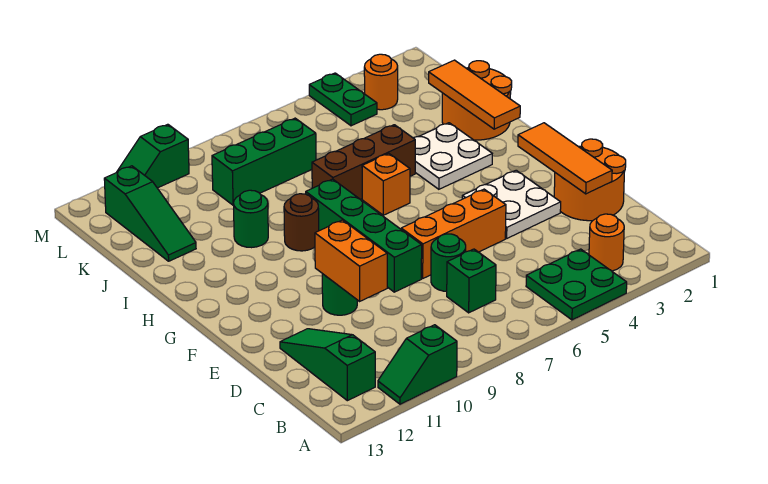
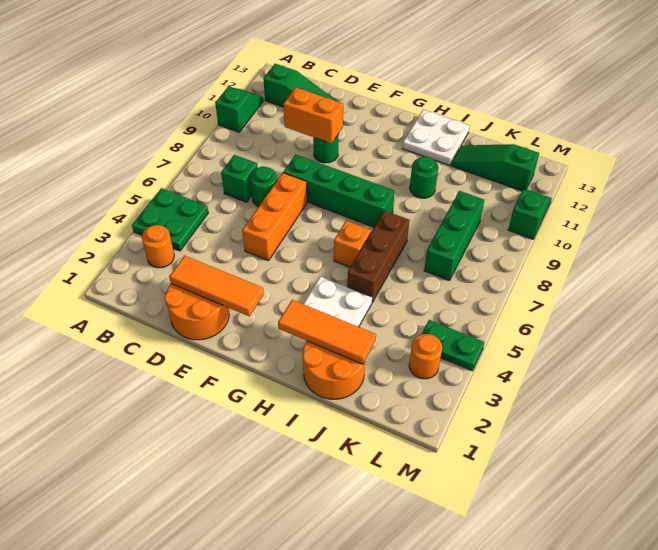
white 2x2 plate [462,170,561,238] -> white 2x2 plate moved to [403,110,470,165]
brown 1x1 round brick [284,194,319,251] -> none

